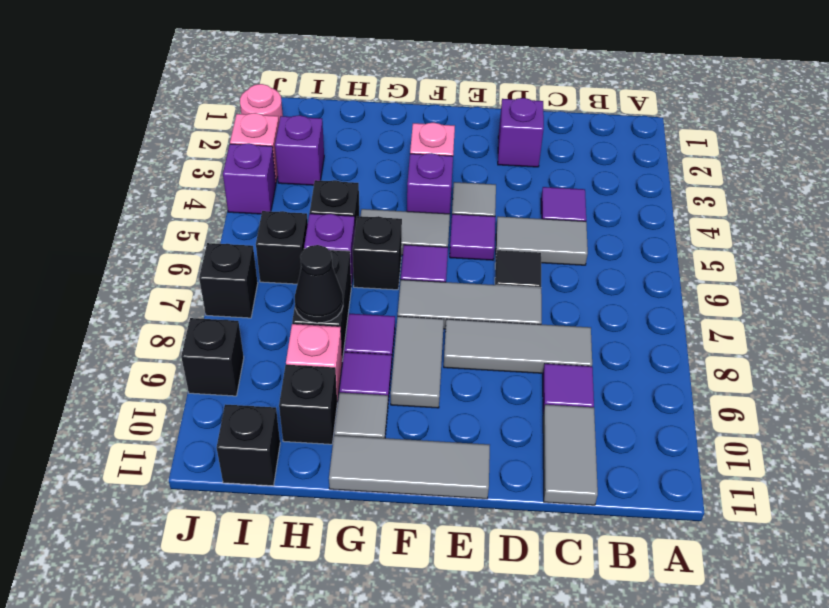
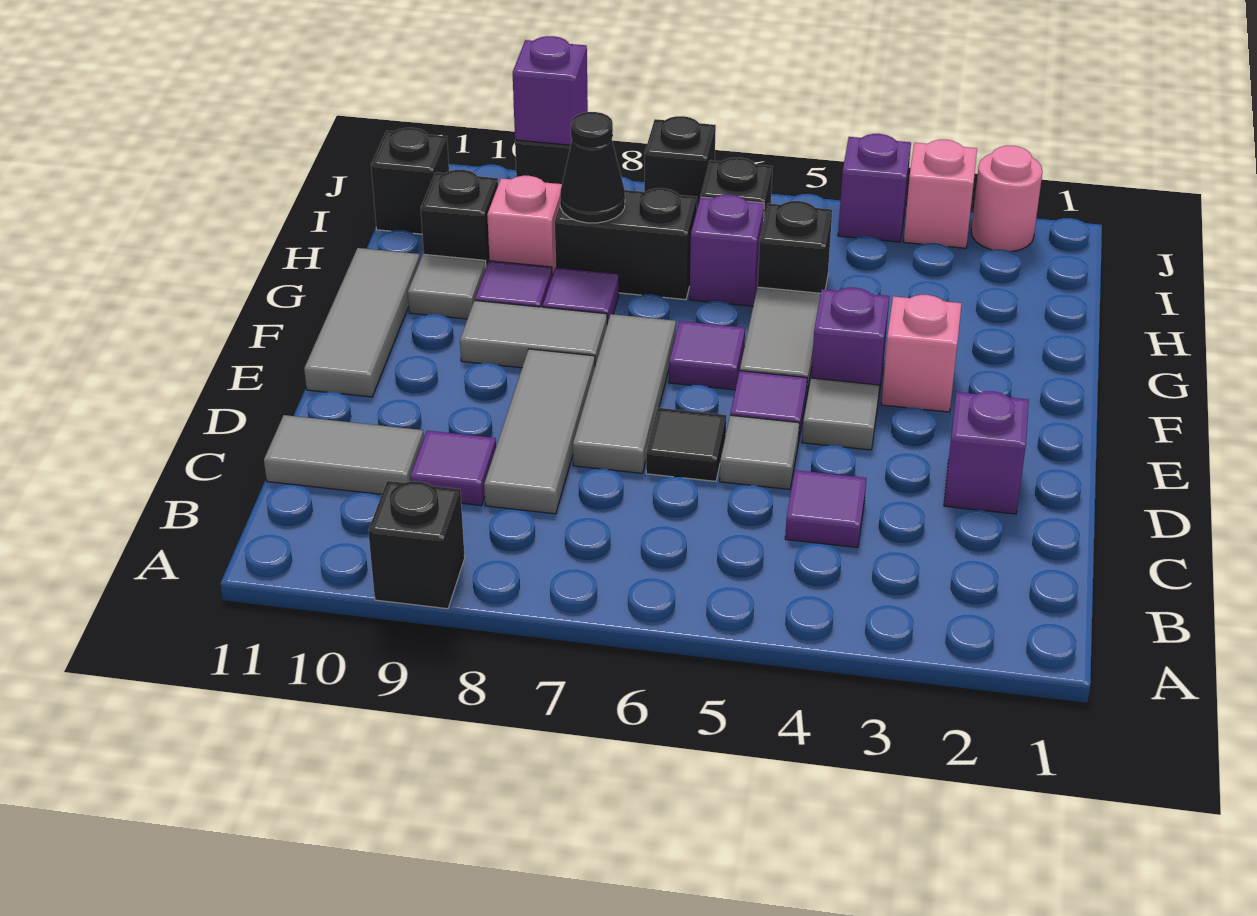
grey 1x2 tile [496,217,588,265] -> grey 1x1 tile [720,415,799,489]
black 1x1 brick [353,216,402,290] -> black 1x1 brick moved to [368,481,465,609]
purple 1x1 brick [275,115,324,185] -> purple 1x1 brick moved to [513,36,588,145]

